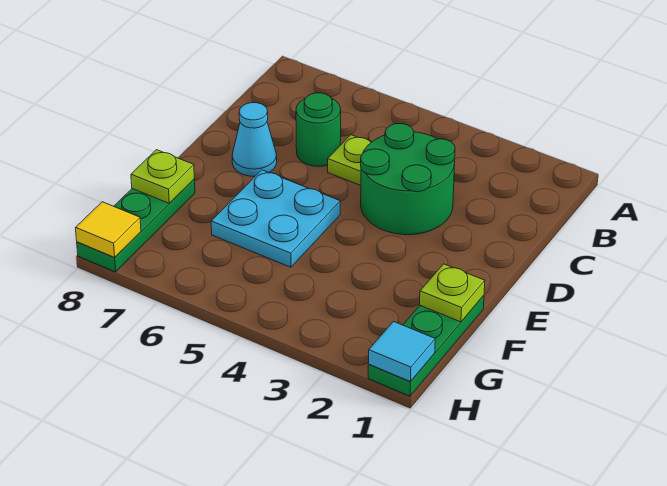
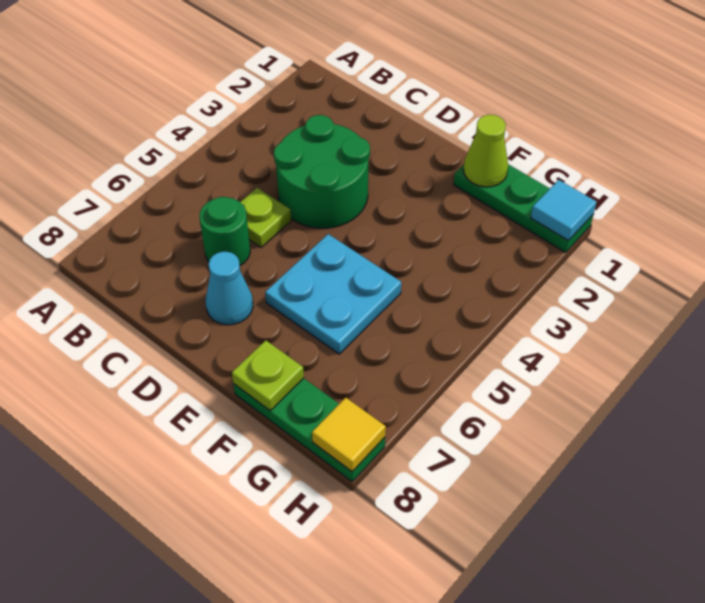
lime 1x1 plate [420,264,485,322] -> lime 1x1 cone [463,115,508,187]

